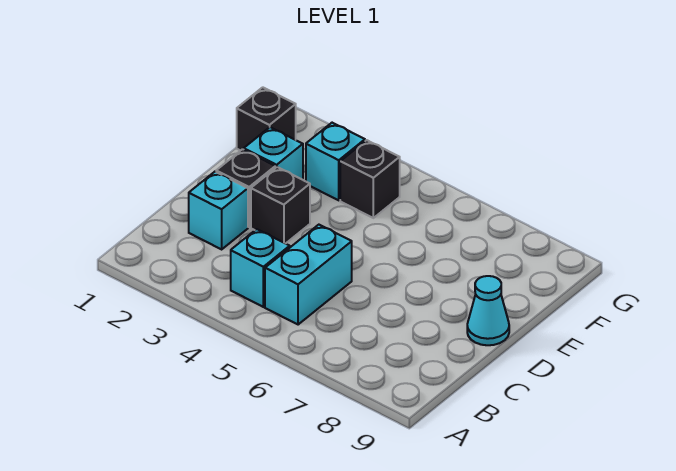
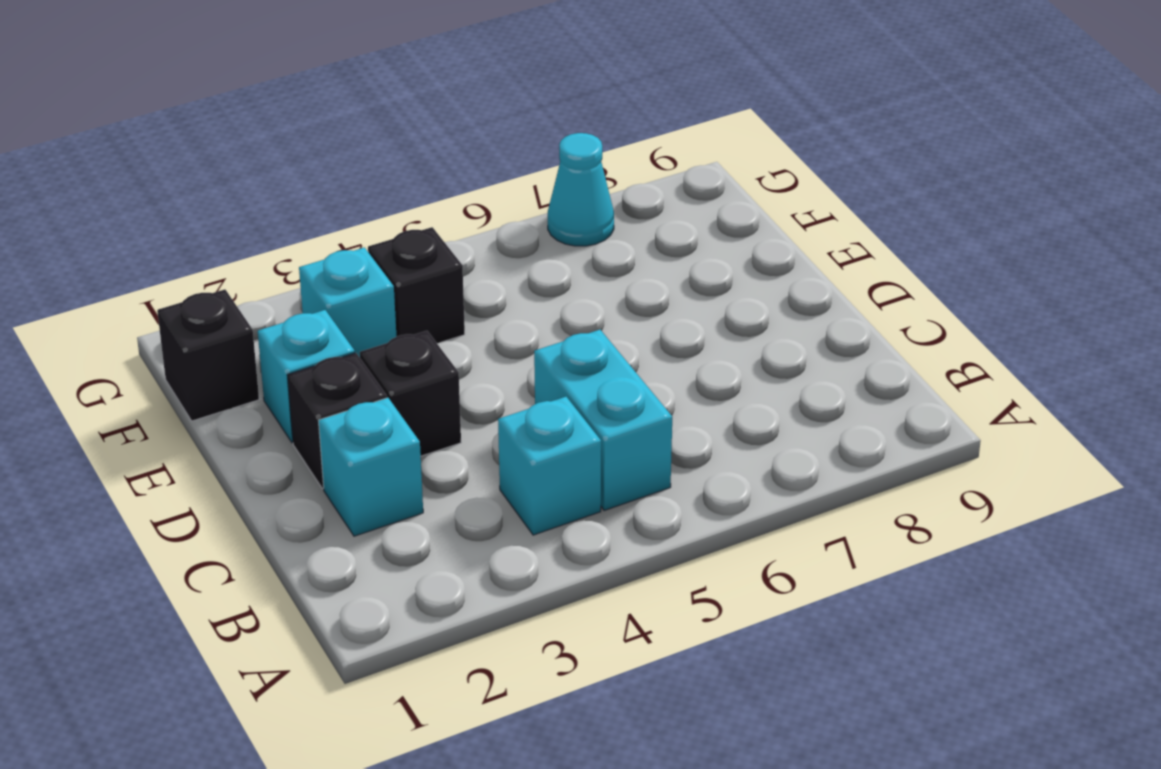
cyan 1x1 cone [467,276,509,345] -> cyan 1x1 cone moved to [548,133,614,246]

